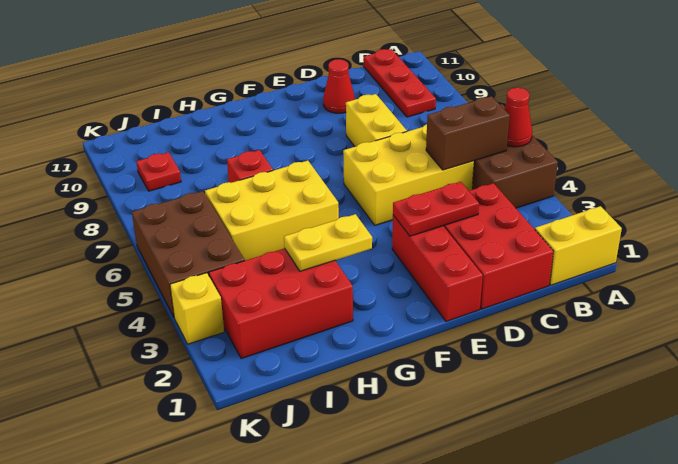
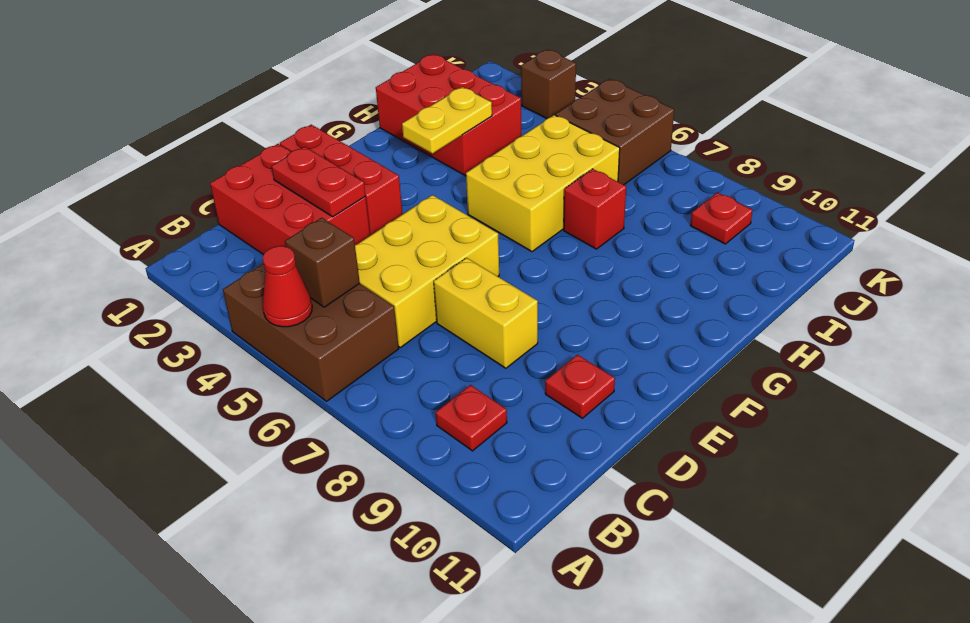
yellow 1x2 brick [535,206,622,285] -> none
brown 1x2 brick [426,96,510,170] -> brown 1x1 brick [285,218,360,307]
red 1x3 plate [364,49,436,117] -> red 1x1 plate [436,385,507,451]
red 1x2 plate [393,182,479,236] -> red 1x2 plate turned to [272,147,365,217]
red 1x1 cone [323,59,355,113] -> red 1x1 plate [545,355,615,418]
red 2x3 brick [209,248,353,358] -> red 2x3 brick turned to [376,54,521,176]
brown 2x3 brick [132,191,245,317] -> brown 2x2 brick [556,79,674,185]
yellow 1x1 brick [170,273,224,344] -> brown 1x1 brick [521,50,576,119]

